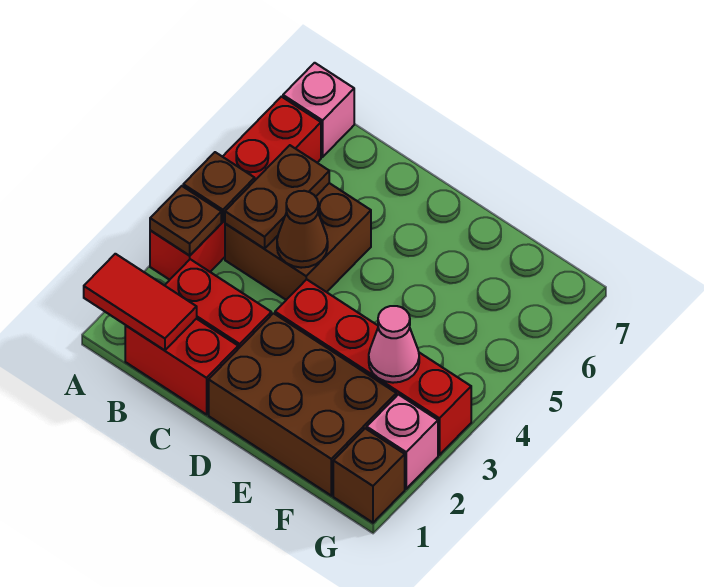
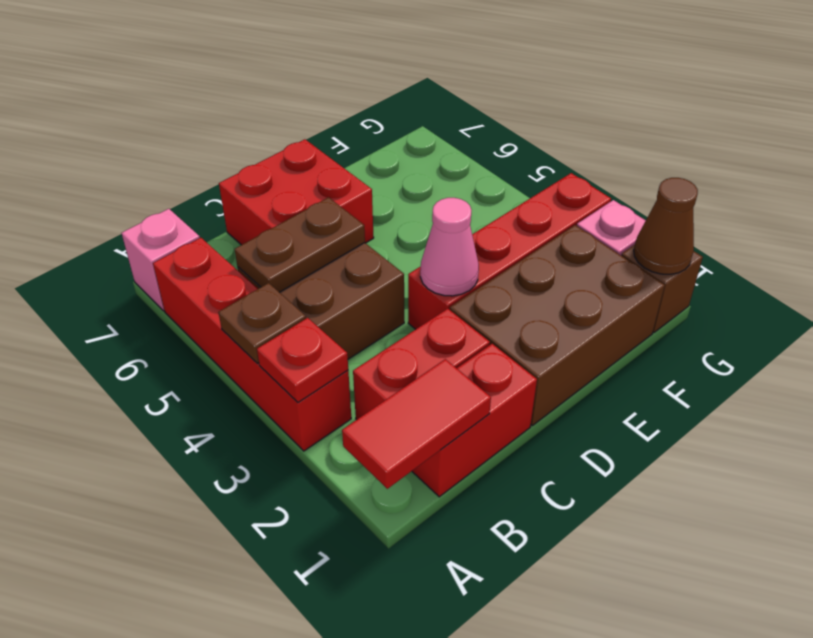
brown 1x1 plate [150,186,221,256] -> red 1x1 plate [257,318,348,402]
brown 1x2 plate [225,145,329,249] -> brown 1x2 plate turned to [235,197,365,292]
brown 1x1 cone [277,191,328,268] -> brown 1x1 cone moved to [634,178,698,274]
none -> red 2x2 brick [219,139,374,245]
pink 1x1 cone [369,306,419,383] -> pink 1x1 cone moved to [420,198,479,296]

